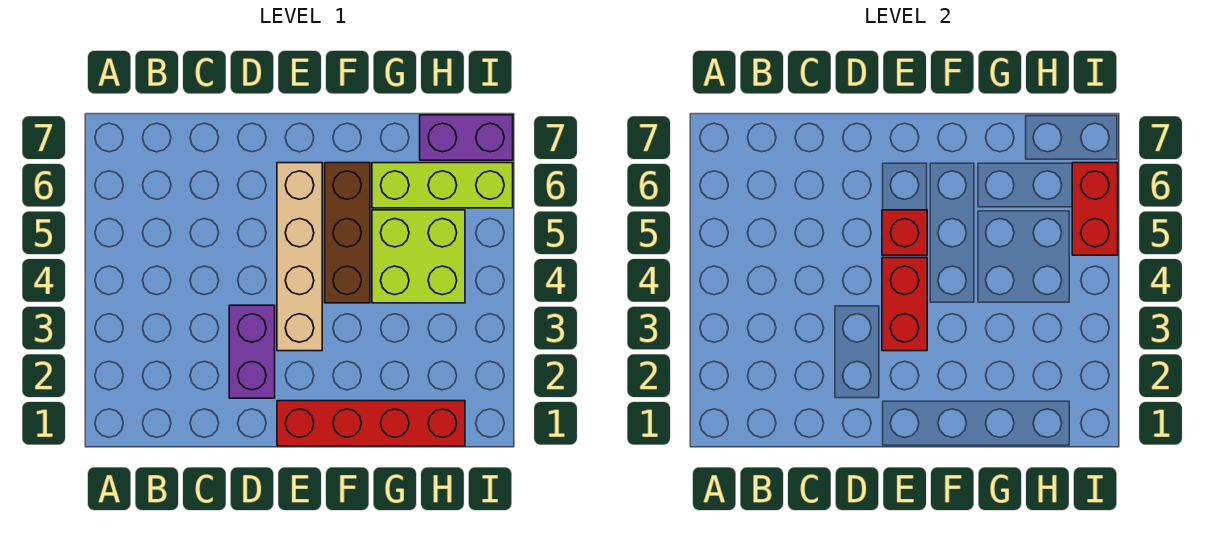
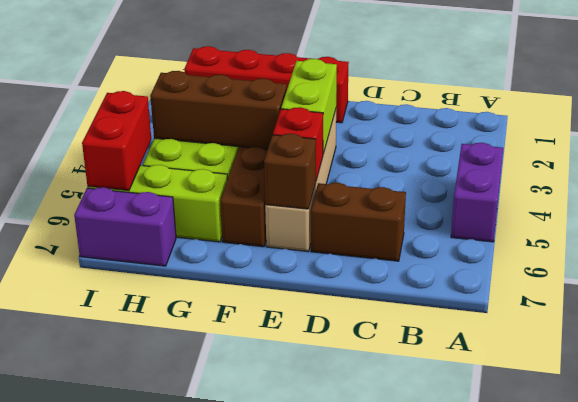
none -> brown 1x2 brick [311,183,406,261]
purple 1x2 brick [229,305,275,398] -> purple 1x2 brick moved to [451,143,503,242]
red 1x2 brick [882,258,927,351] -> lime 1x2 brick [281,59,337,154]
none -> brown 1x1 brick [264,134,316,209]
none -> brown 1x3 brick [150,71,287,149]

